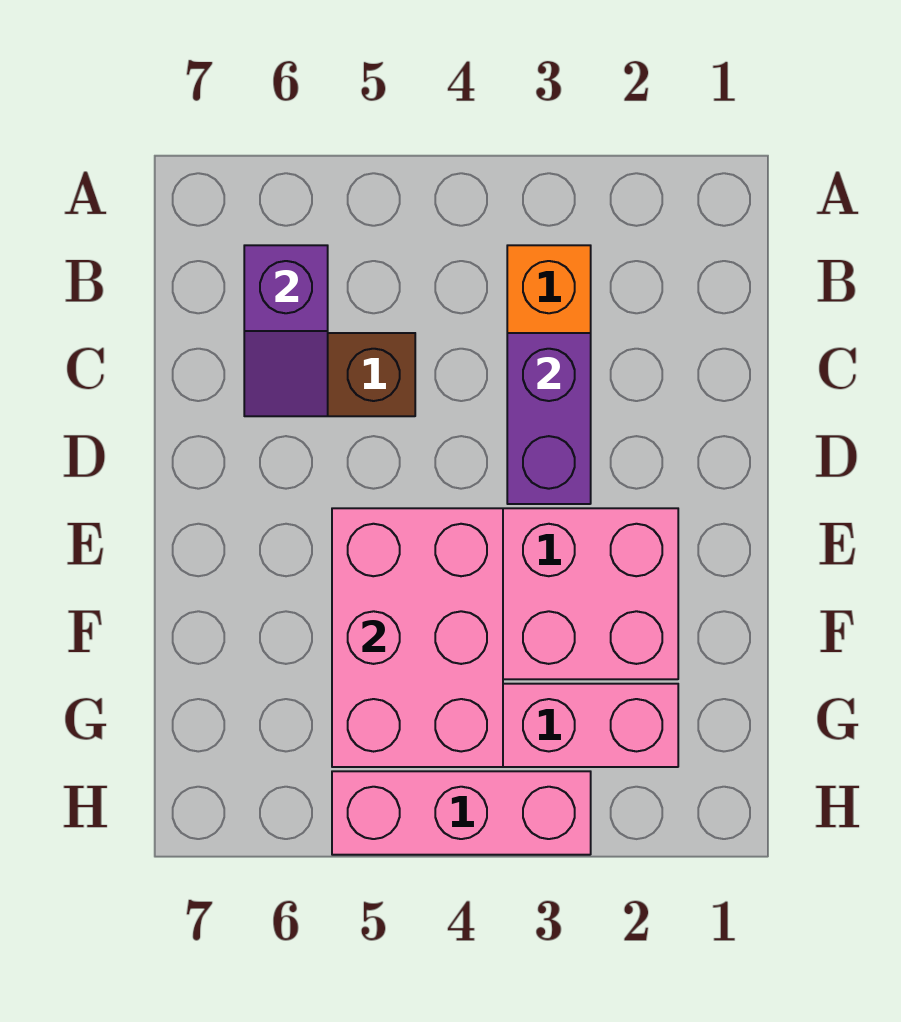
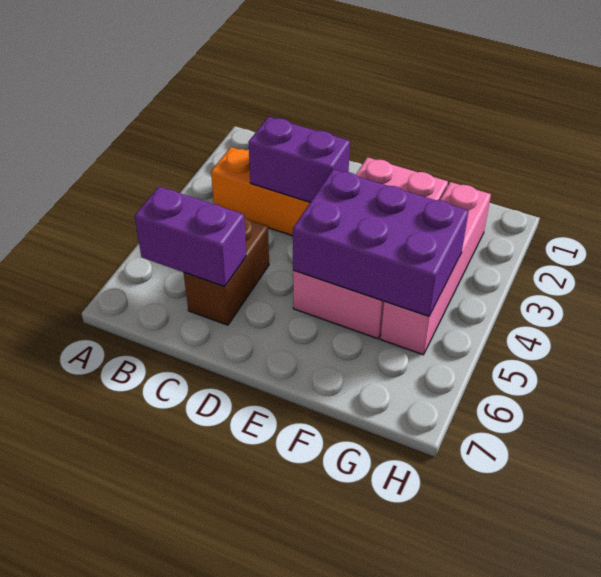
purple 1x2 slope [244,245,328,416] -> purple 1x2 brick [135,187,246,287]
pink 2x3 brick [332,508,503,767] -> purple 2x3 brick [293,169,469,316]
pink 1x3 brick [332,771,591,855] -> none

